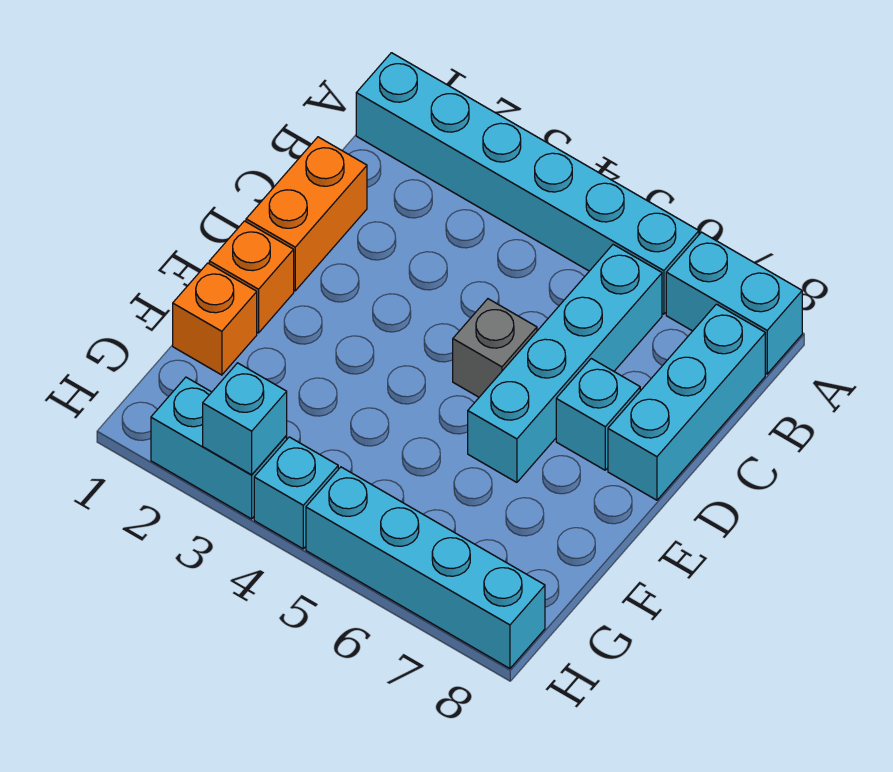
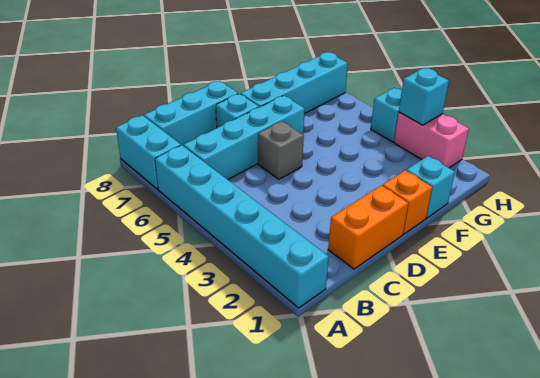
orange 1x1 brick [173,263,257,375] -> cyan 1x1 brick [406,156,455,218]
cyan 1x2 brick [151,377,287,519] -> pink 1x2 brick [394,112,469,168]
cyan 1x4 brick [306,467,545,668] -> cyan 1x4 brick turned to [240,52,348,114]

